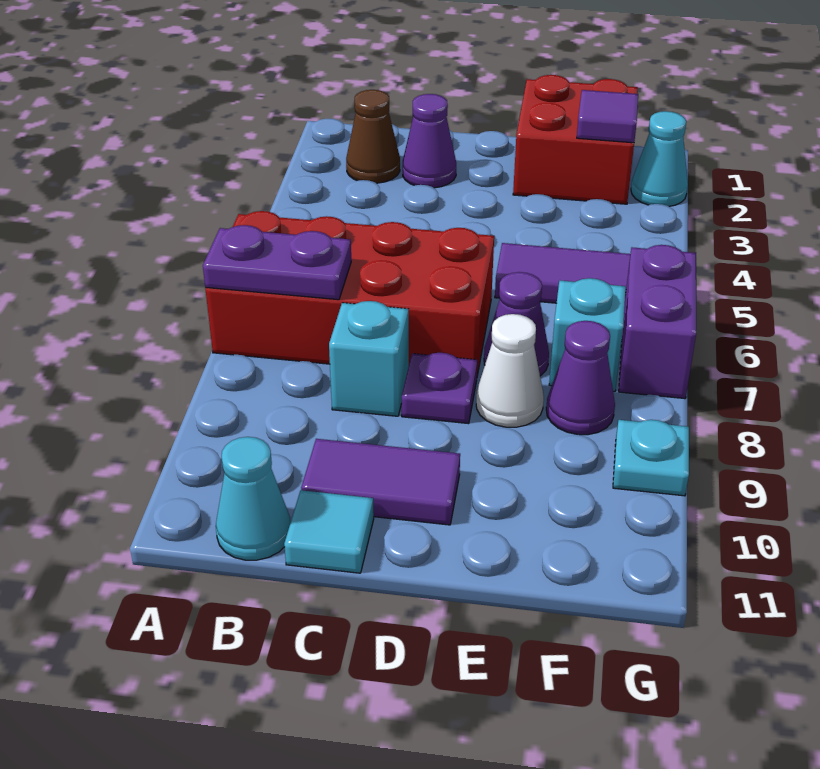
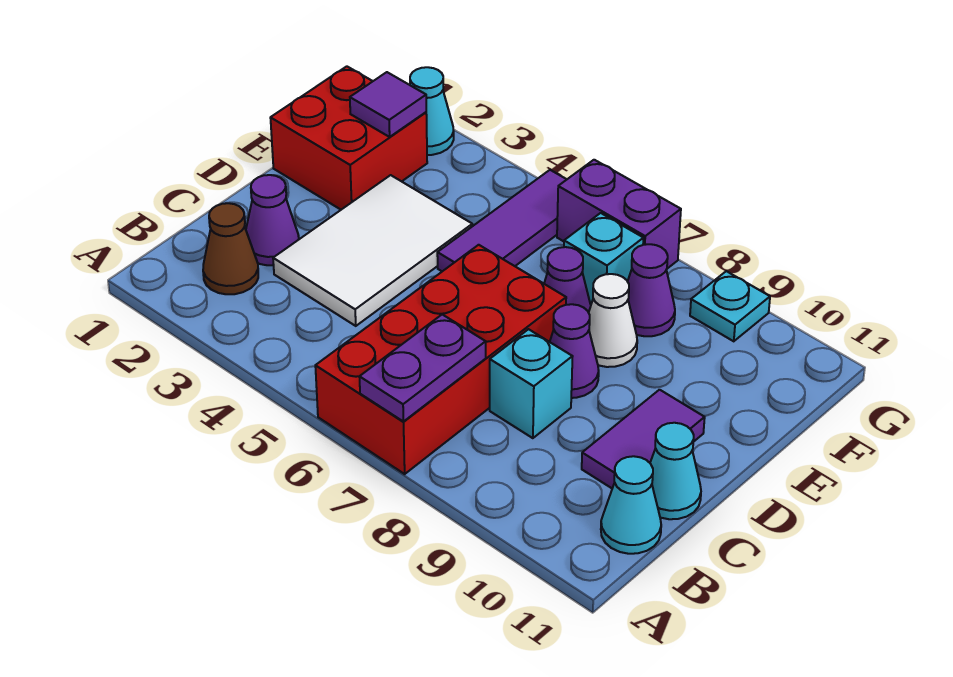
none -> white 2x3 tile [273,175,472,326]
cyan 1x1 tile [284,490,374,573] -> cyan 1x1 cone [650,423,701,519]
purple 1x1 plate [402,353,477,424] -> purple 1x1 cone [550,304,599,398]

